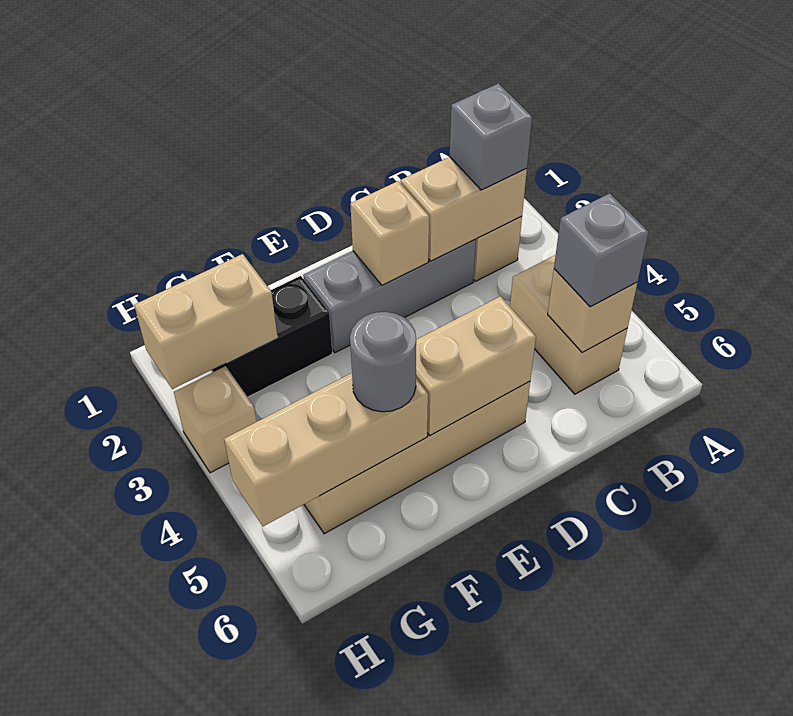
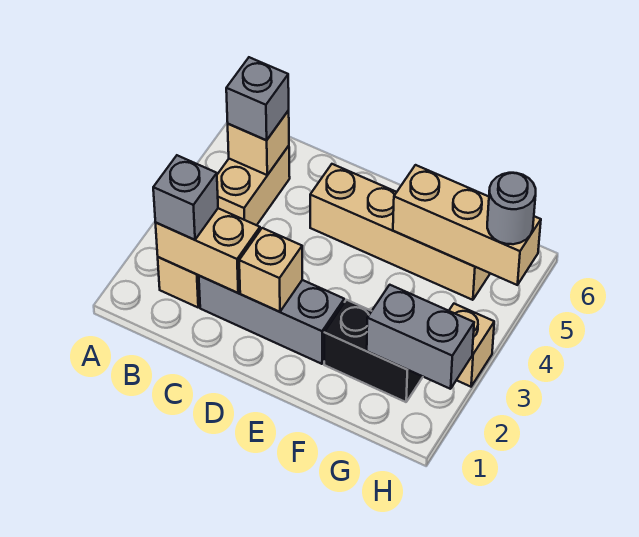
tan 1x2 brick [416,296,536,435] -> none
grey 1x1 round brick [350,312,416,412] -> grey 1x1 round brick moved to [487,173,536,244]
tan 1x2 brick [134,254,277,389] -> grey 1x2 brick [367,285,474,389]

